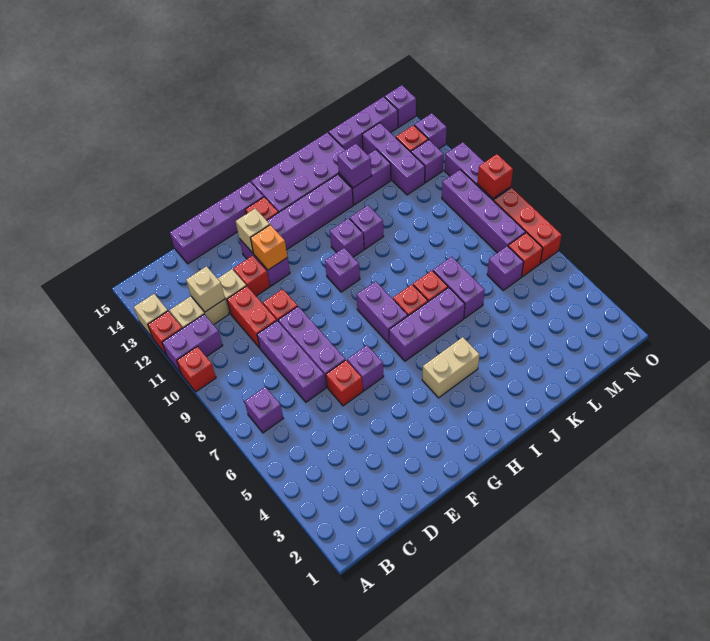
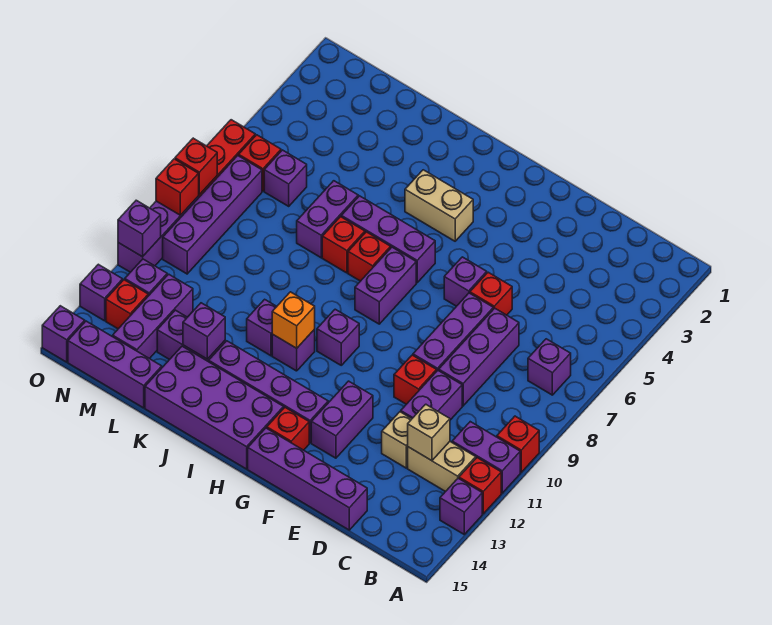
tan 1x1 brick [134,294,168,338] -> purple 1x1 brick [440,478,482,534]
red 1x2 brick [227,286,277,348] -> purple 1x2 brick [401,370,462,420]
red 1x1 brick [233,256,270,296] -> red 1x1 brick moved to [175,138,217,195]
orange 1x1 brick [251,225,287,270] -> orange 1x1 brick moved to [272,292,315,348]
tan 1x1 brick [236,208,270,253] -> none
none -> purple 1x1 brick [118,200,161,257]

